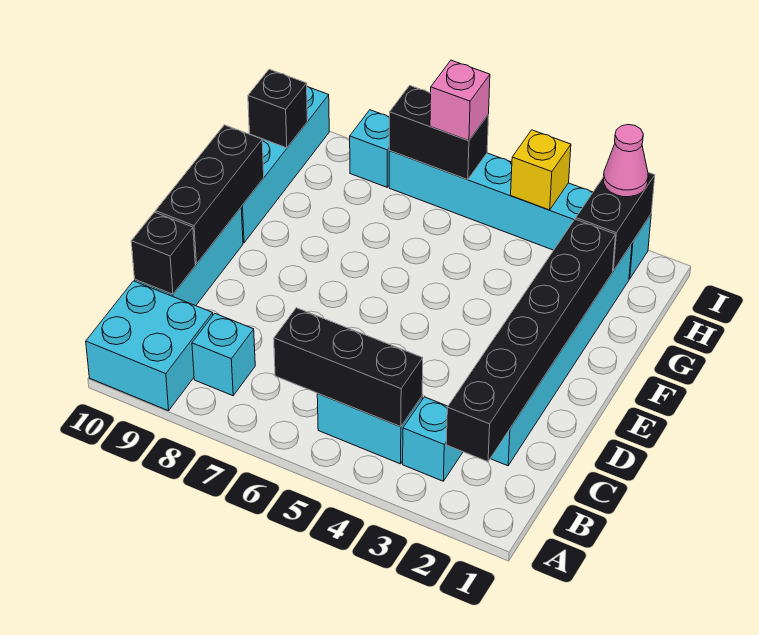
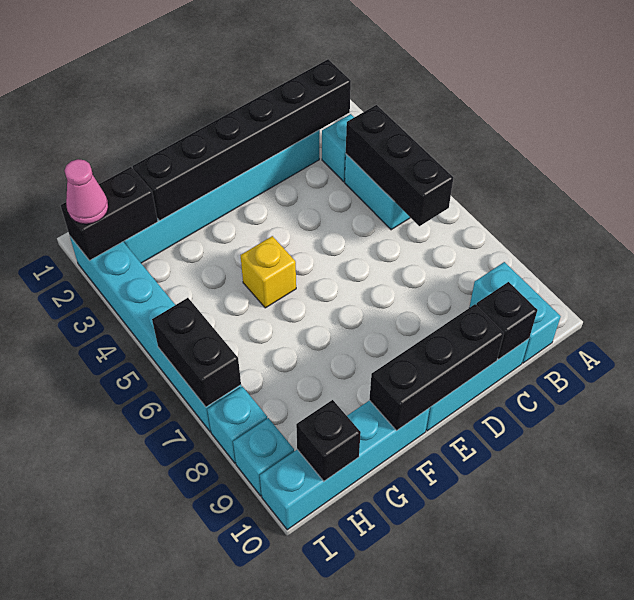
cyan 2x2 brick [86,281,213,411] -> cyan 1x2 brick [469,262,561,363]
cyan 1x1 brick [192,313,255,396] -> cyan 1x1 brick moved to [233,418,294,496]
yellow 1x1 brick [511,130,571,210] -> yellow 1x1 brick moved to [241,236,296,308]
pink 1x1 brick [430,60,490,141] -> none

